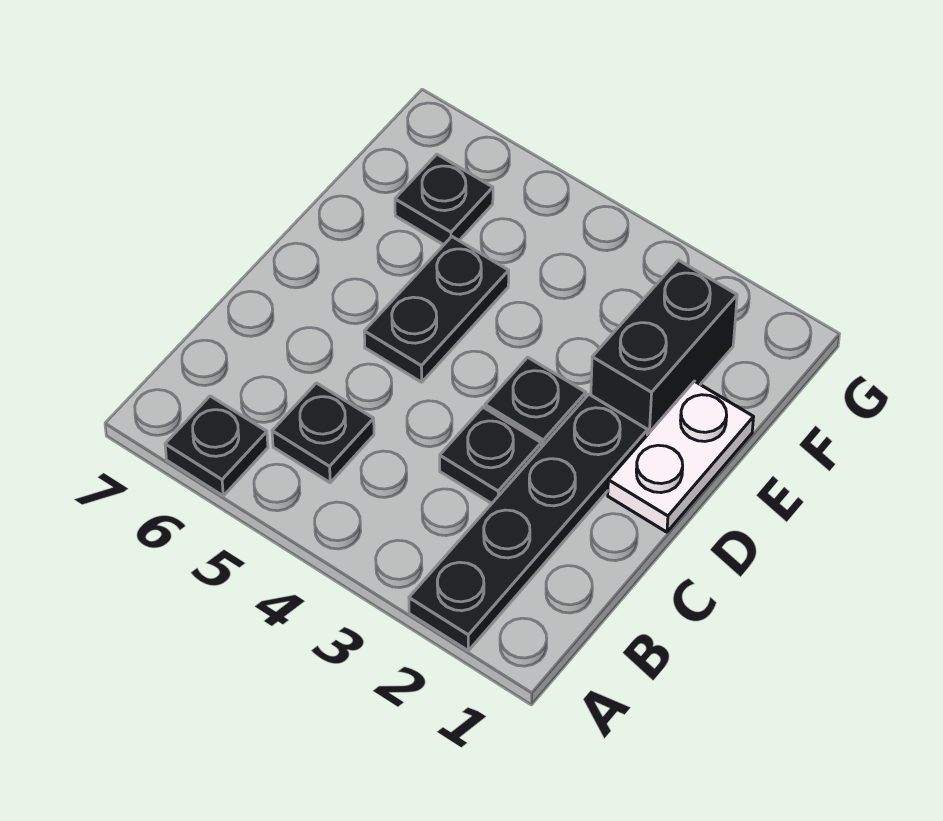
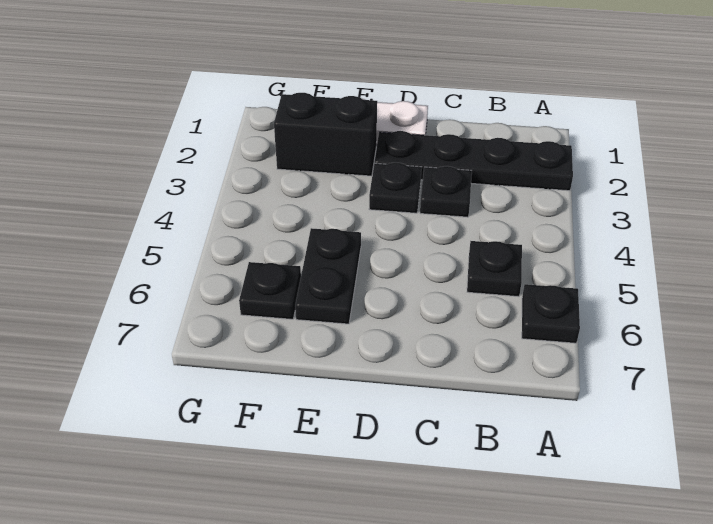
black 1x2 plate [364,237,509,382] -> black 1x2 plate turned to [295,228,361,324]

